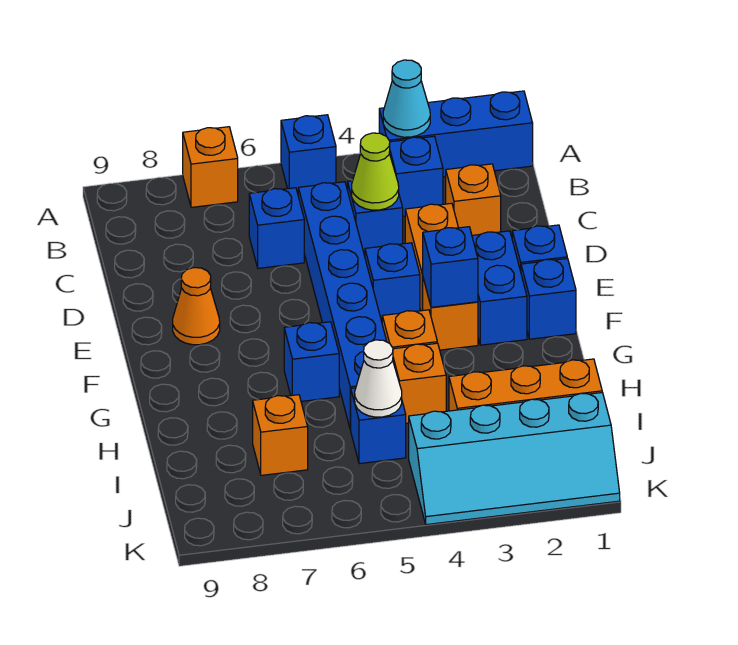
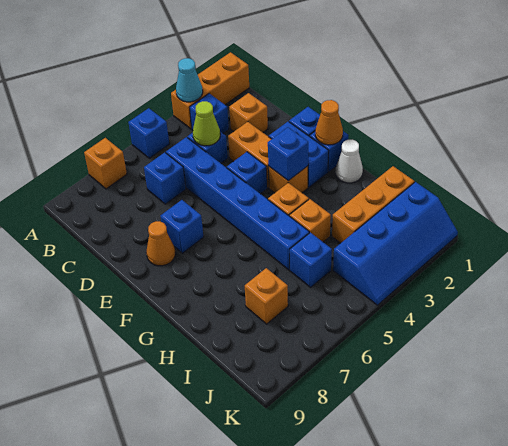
blue 1x3 brick [379,91,533,177] -> orange 1x3 brick [171,52,249,129]
none -> orange 1x1 cone [315,100,343,145]
blue 1x1 brick [284,322,339,401] -> blue 1x1 brick moved to [160,200,203,253]
white 1x1 cone [355,340,402,417] -> white 1x1 cone moved to [336,140,363,183]
cyan 2x4 slope [409,393,620,525] -> blue 2x4 slope [333,182,458,305]

